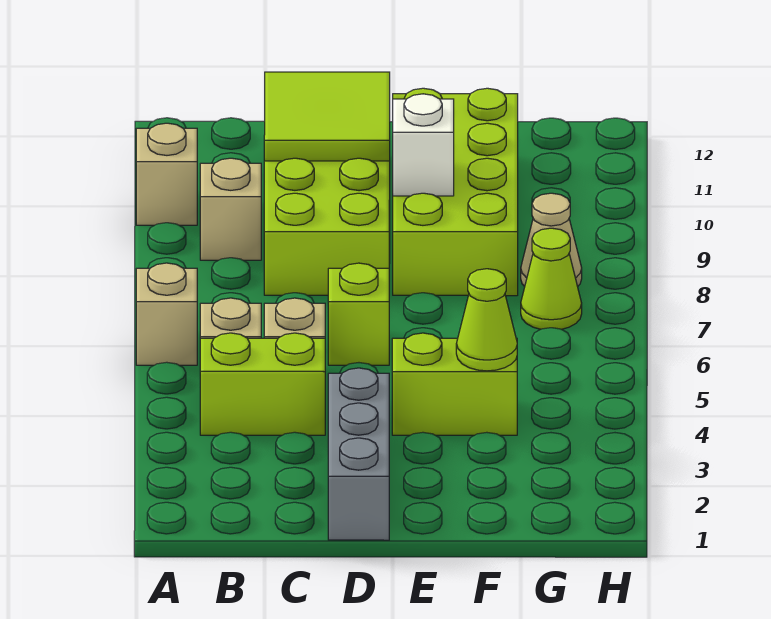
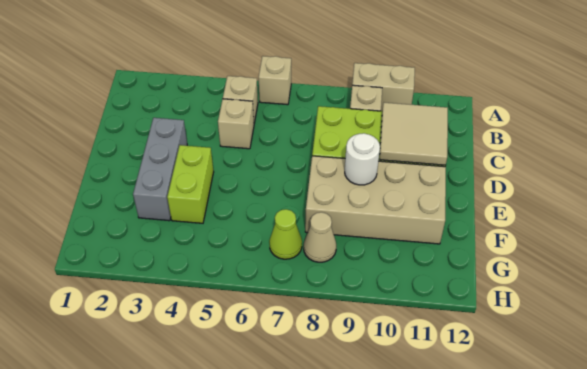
tan 1x1 brick [136,123,197,225] -> tan 1x2 brick [352,63,415,111]
lime 1x2 brick [200,333,325,435] -> none
lime 2x2 tile [264,72,390,161] -> tan 2x2 tile [380,103,448,165]
grey 1x3 brick [328,368,389,540] -> grey 1x3 brick turned to [133,118,187,221]
lime 1x1 brick [328,263,389,365] -> none
lime 2x4 brick [393,88,518,296] -> tan 2x4 brick [305,156,446,244]
white 1x1 brick [393,94,454,196] -> white 1x1 round brick [345,133,380,185]
lime 1x1 cone [456,269,517,371] -> none

